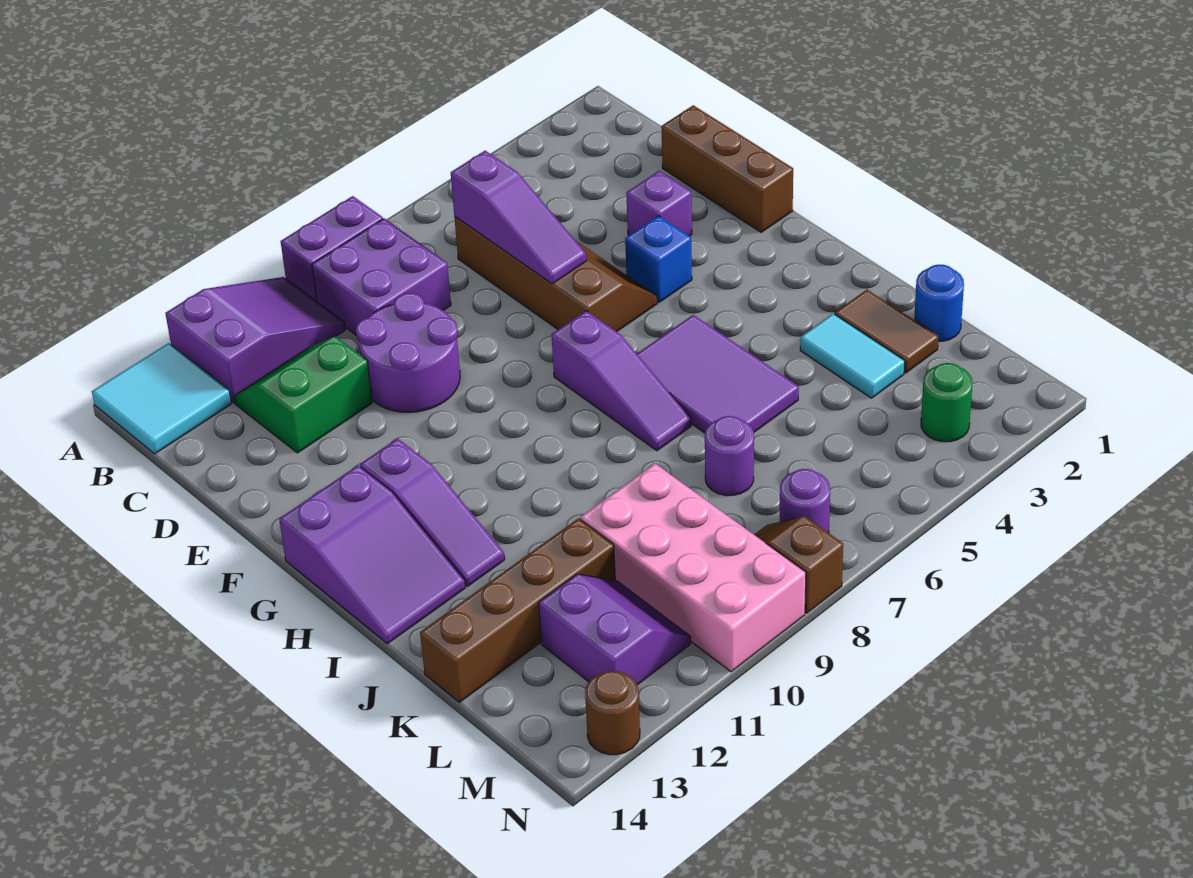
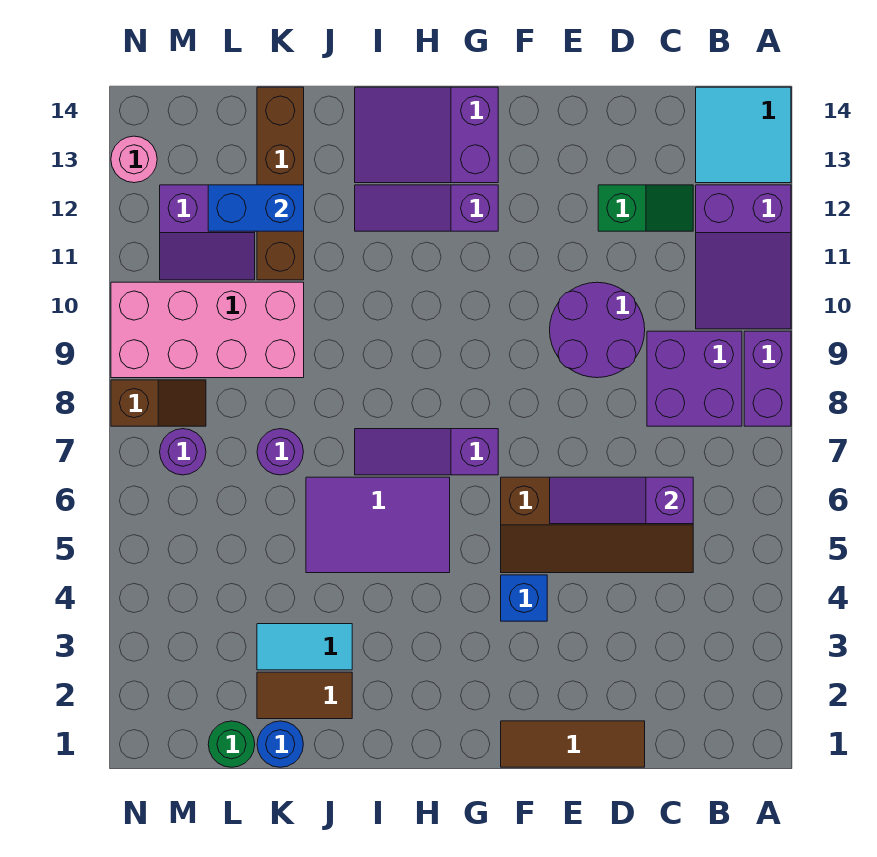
green 2x2 slope [234,337,372,453] -> green 1x2 slope [598,185,693,231]
brown 1x3 brick [661,105,793,232] -> brown 1x3 tile [501,721,645,767]
purple 1x1 brick [626,171,692,236] -> none
none -> blue 1x2 brick [208,185,304,231]
green 1x1 round brick [921,363,972,442] -> green 1x1 round brick moved to [208,721,255,767]
brown 1x1 round brick [585,671,640,755] -> pink 1x1 round brick [111,136,157,183]

